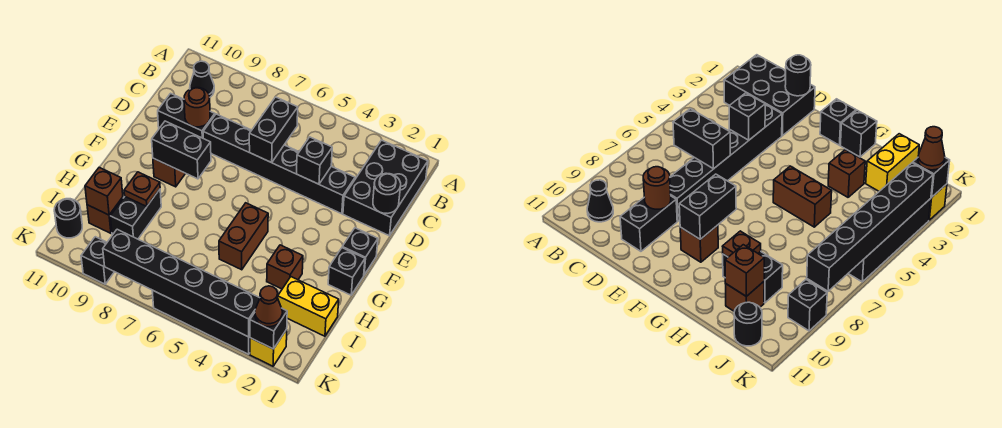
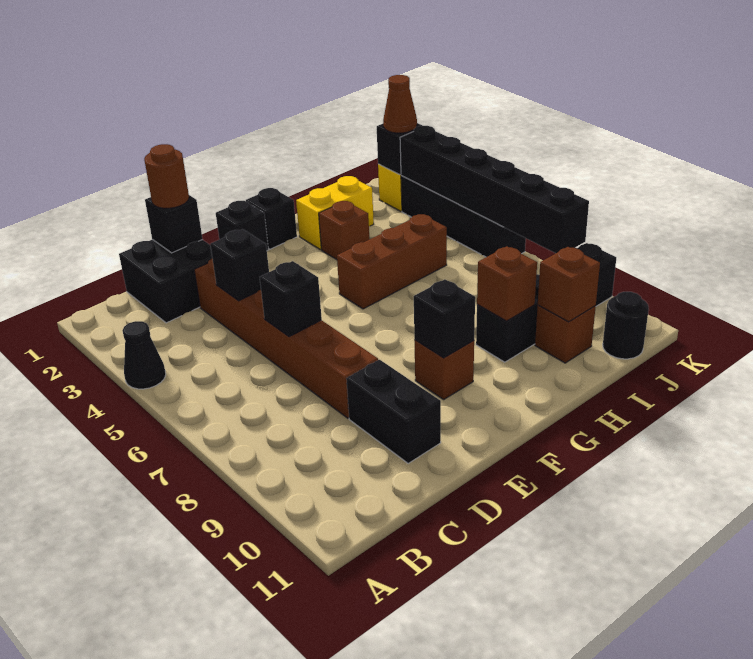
black 2x3 brick [343,140,428,236] -> black 2x2 brick [119,239,212,323]
black 1x1 cone [190,61,214,97] -> black 1x1 cone moved to [122,321,166,389]
black 1x2 brick [249,97,298,163] -> black 1x1 brick [260,261,322,337]
black 1x1 round brick [373,173,401,213] -> black 1x1 brick [145,195,203,253]
black 1x6 brick [203,114,355,214] -> brown 1x6 brick [194,259,378,418]
brown 1x1 round brick [184,88,210,127] -> brown 1x1 round brick moved to [144,144,189,208]
black 1x2 brick [152,121,211,179] -> black 1x1 brick [414,279,475,358]
brown 1x2 brick [219,203,268,270] -> brown 1x3 brick [337,214,447,309]
brown 1x1 plate [124,172,160,206] -> brown 1x1 brick [477,246,537,321]
yellow 1x2 brick [278,277,339,336] -> yellow 1x2 brick turned to [296,176,374,250]

